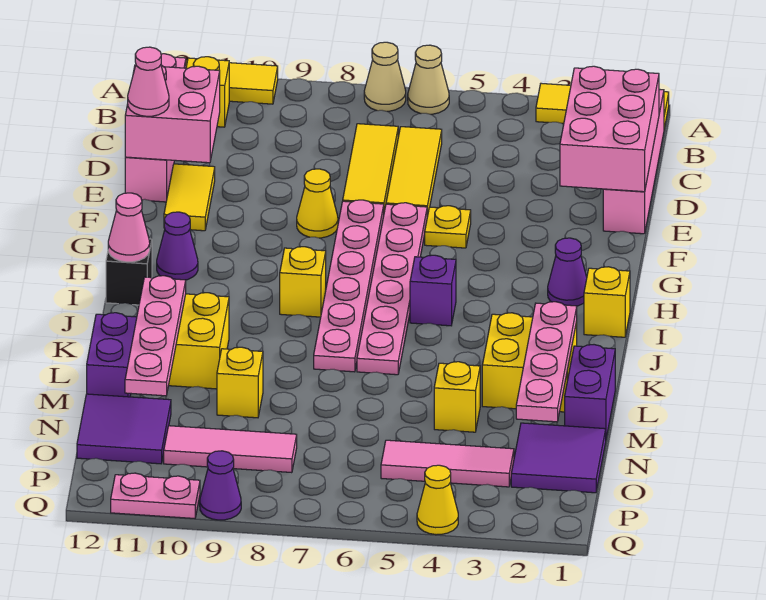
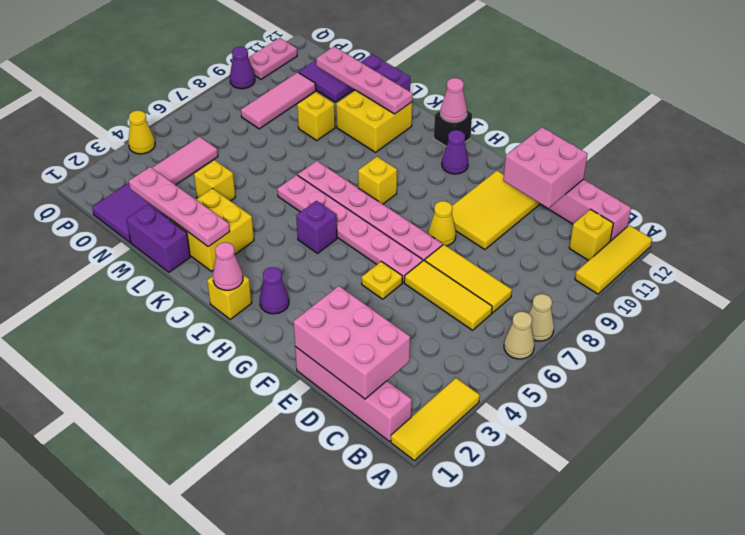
yellow 1x2 tile [164,164,215,231] -> yellow 2x3 tile [452,171,540,250]
pink 1x1 cone [128,47,169,116] -> pink 1x1 cone moved to [213,242,243,290]

